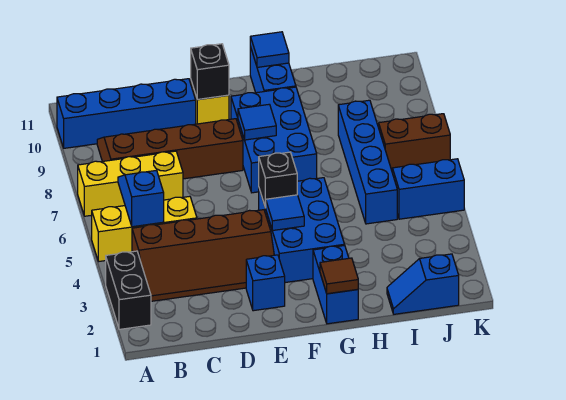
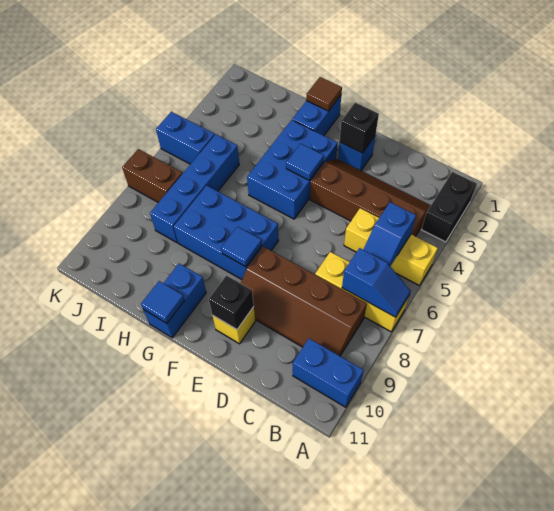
blue 1x4 brick [57,79,196,148] -> blue 1x2 brick [293,339,364,407]
black 1x1 brick [259,152,297,208] -> black 1x1 brick moved to [340,103,379,153]
blue 2x3 brick [231,87,317,193] -> blue 2x3 brick turned to [174,186,279,279]
blue 1x2 slope [387,254,459,314] -> blue 1x2 slope moved to [342,248,411,317]

